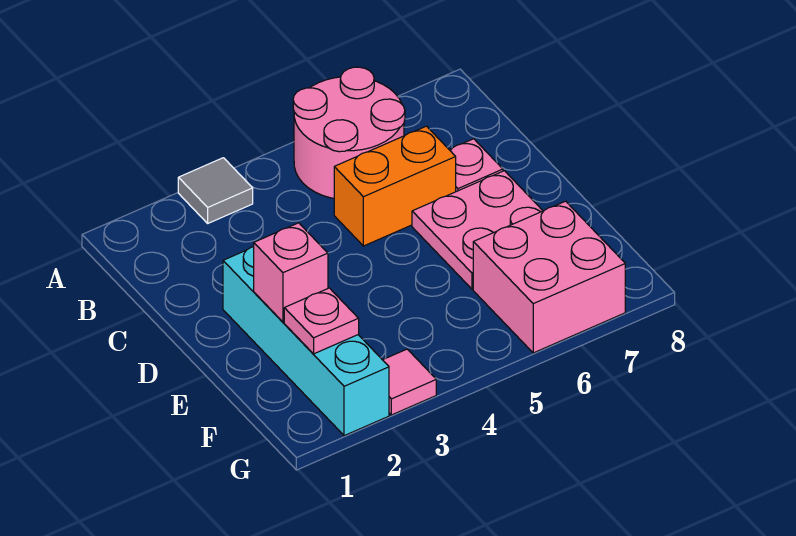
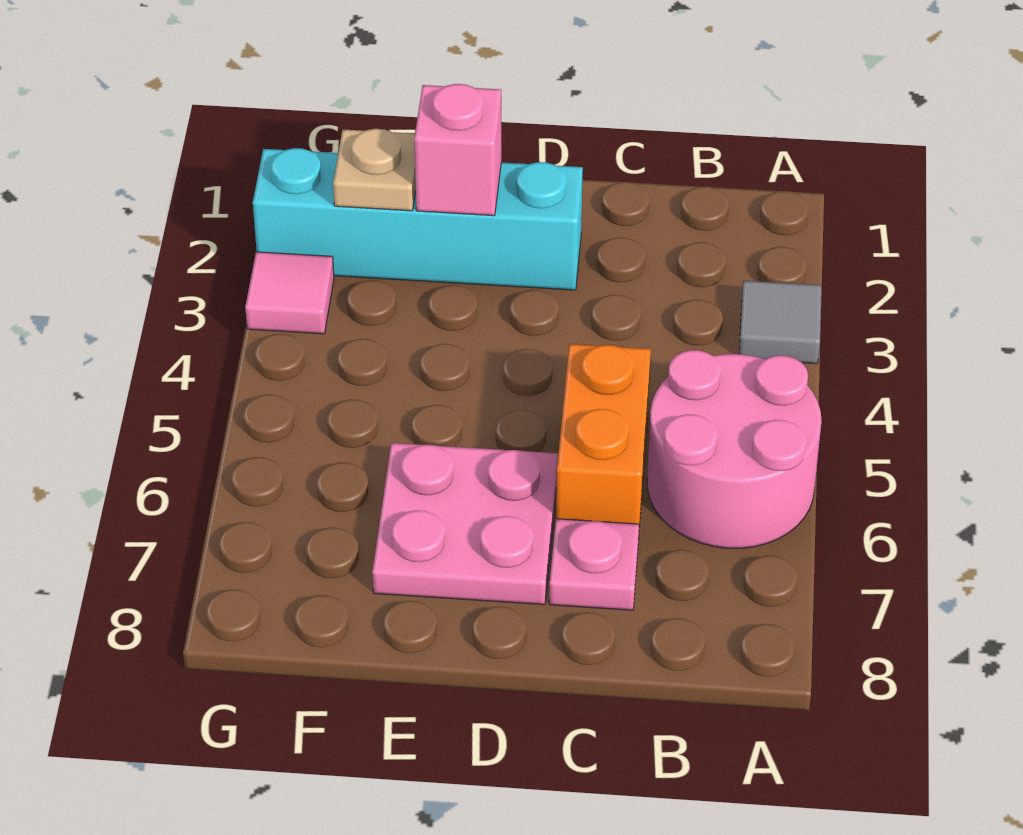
pink 1x1 plate [284,288,359,354] -> tan 1x1 plate [333,129,416,211]
pink 2x2 brick [473,201,625,353] -> none

